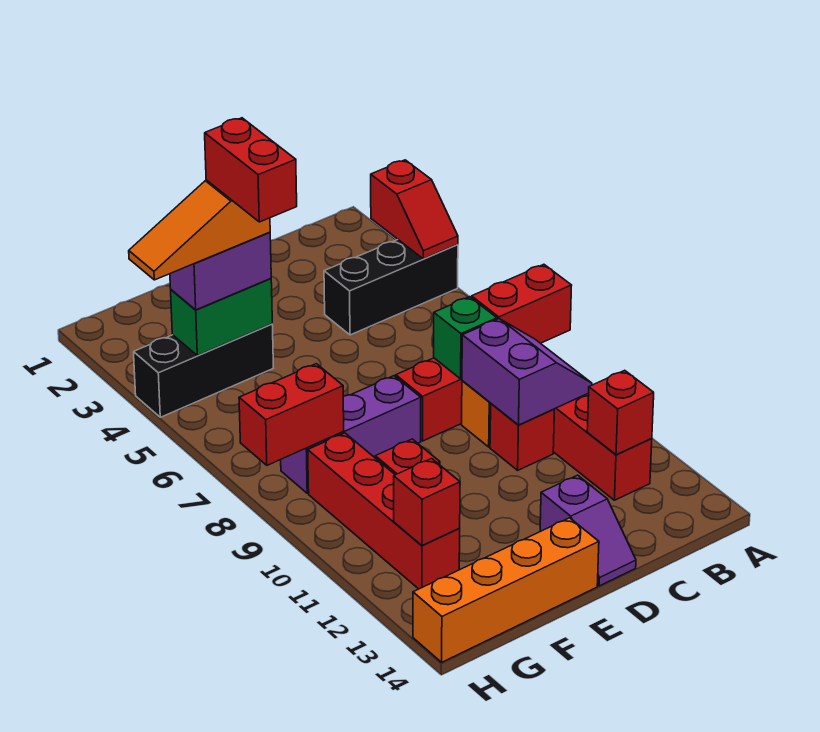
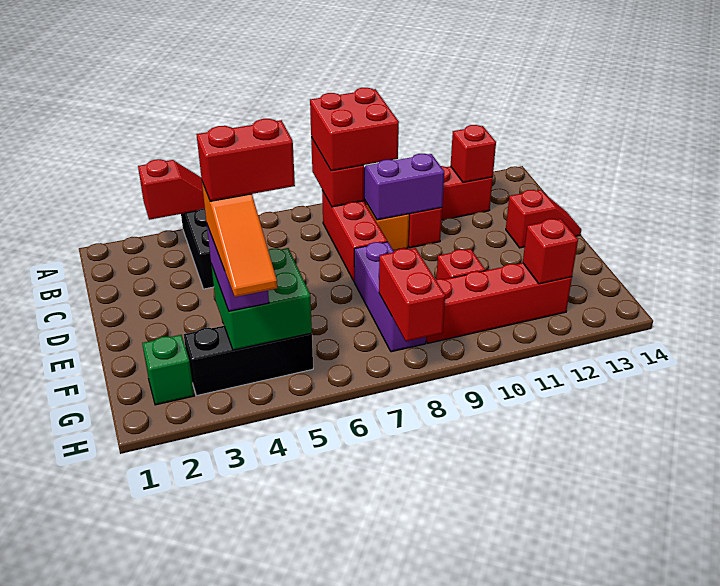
none -> red 2x2 brick [310,88,399,171]
green 1x1 brick [434,297,497,379] -> green 1x1 brick moved to [142,335,194,405]
purple 1x2 slope [540,475,636,586] -> red 1x2 slope [506,190,581,248]
orange 1x4 brick [413,518,599,662] -> none
black 1x3 brick [134,324,273,417] -> black 1x3 brick turned to [184,326,313,396]
green 1x2 brick [171,279,272,356] -> green 2x2 brick [211,248,312,350]

